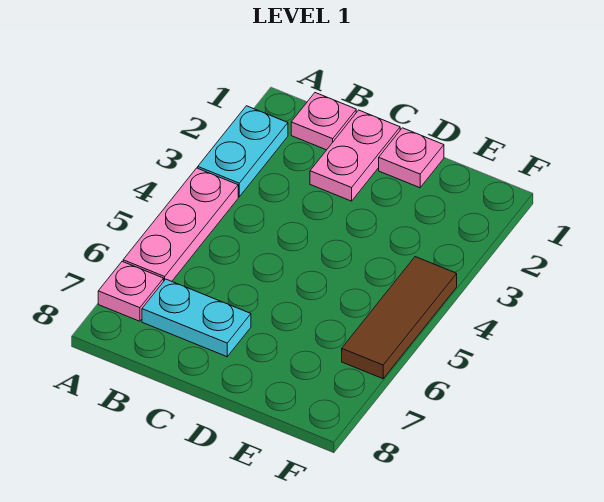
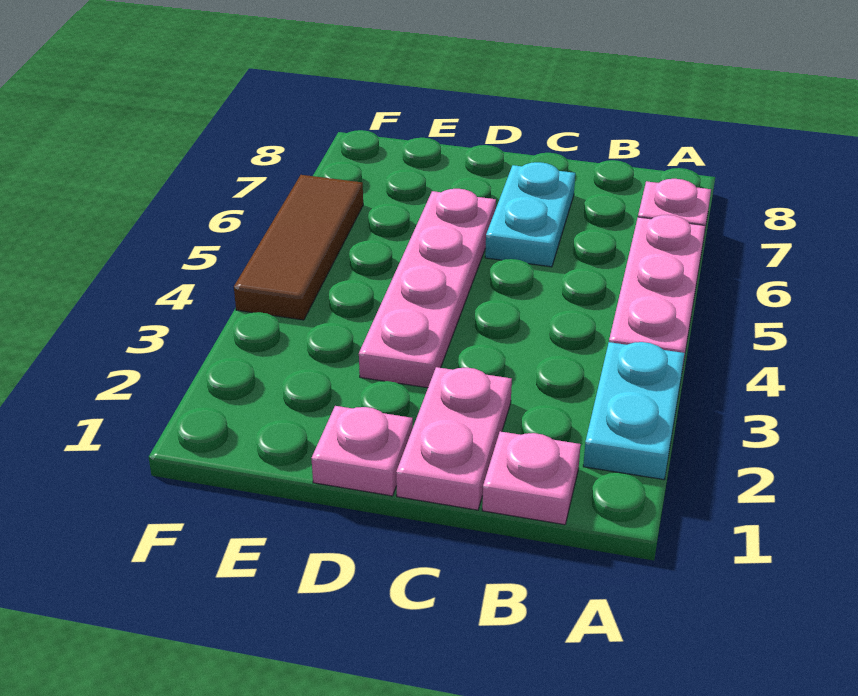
cyan 1x2 plate [142,279,251,357] -> cyan 1x2 plate turned to [485,162,575,267]
none -> pink 1x4 plate [359,189,496,388]

